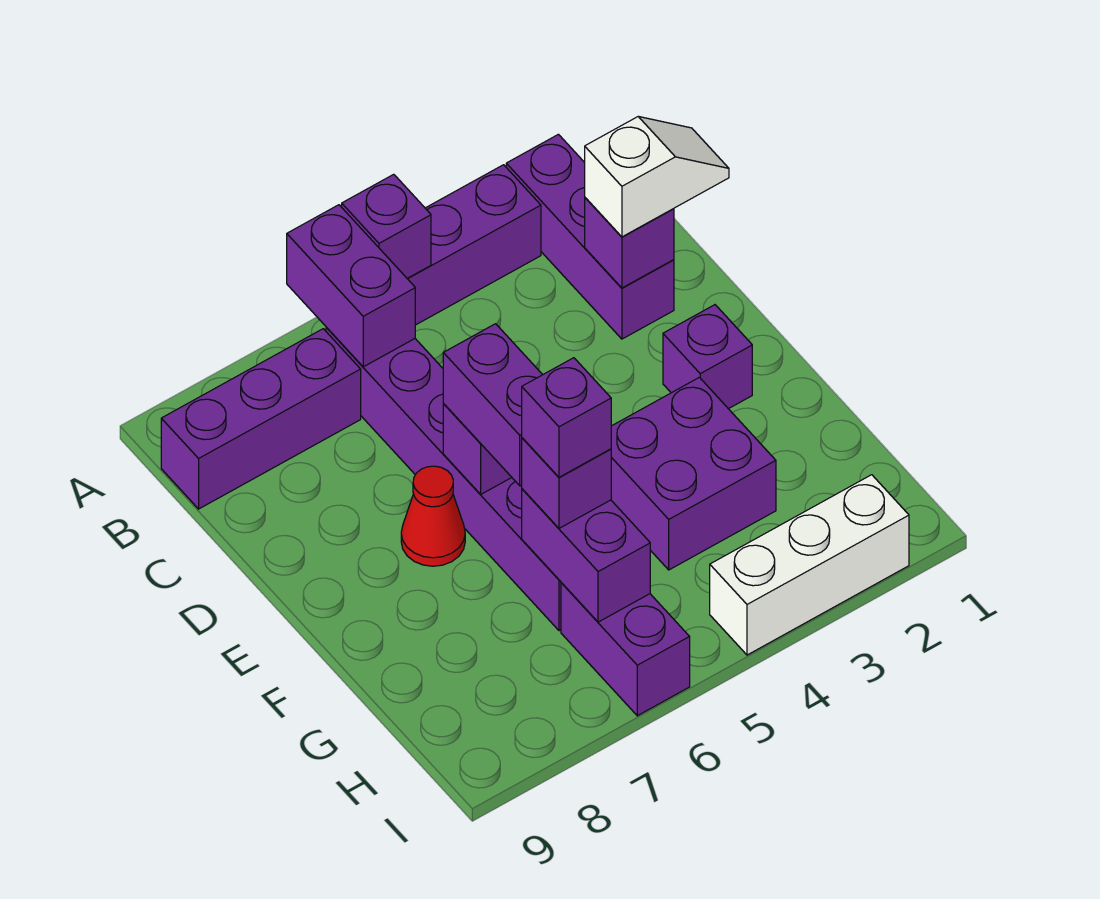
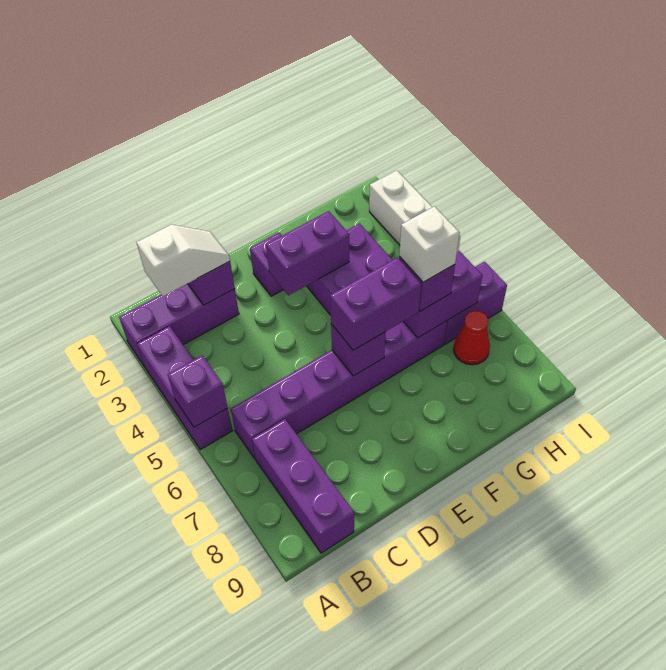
purple 1x2 brick [287,205,415,367] -> purple 1x2 brick moved to [266,211,349,295]
white 1x2 slope [585,117,729,237] -> white 1x2 slope turned to [137,225,230,296]
red 1x1 cone [401,466,465,566] -> red 1x1 cone moved to [453,311,490,365]
purple 1x1 brick [522,358,611,477] -> white 1x1 brick [399,206,460,282]

